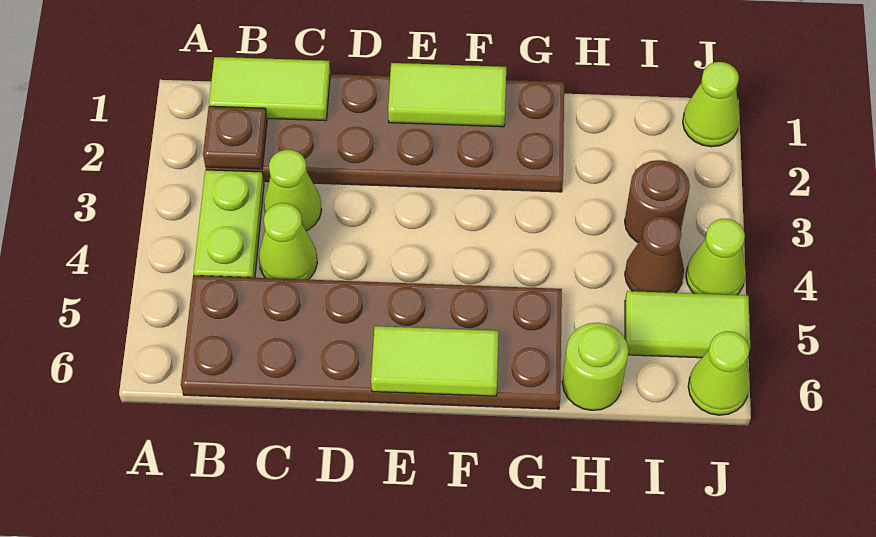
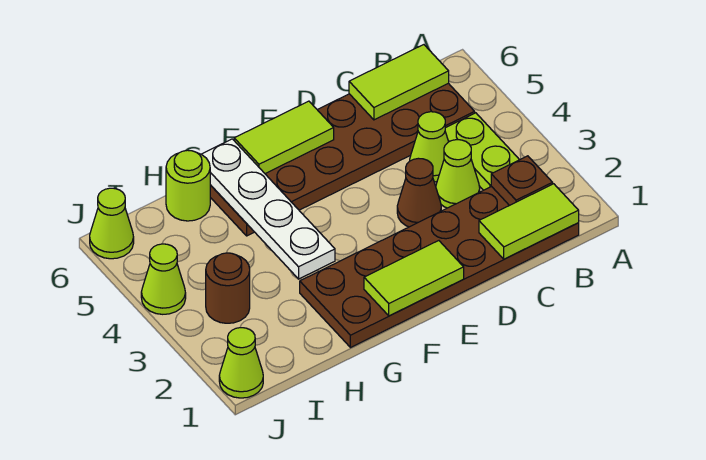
none -> white 1x4 plate [201,139,335,279]
brown 1x1 cone [625,216,684,293] -> brown 1x1 cone moved to [397,158,441,227]
lime 1x2 tile [625,291,751,358] -> lime 1x2 tile moved to [349,45,449,120]

